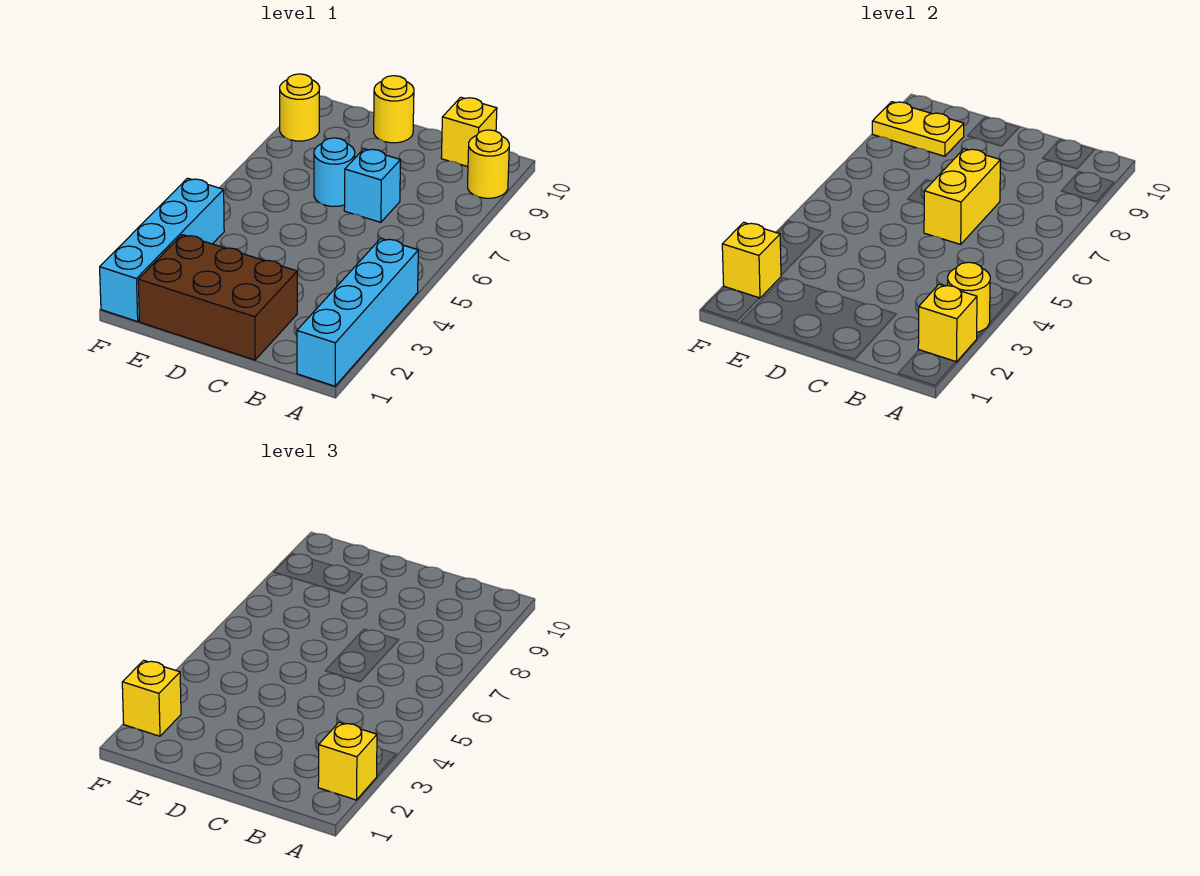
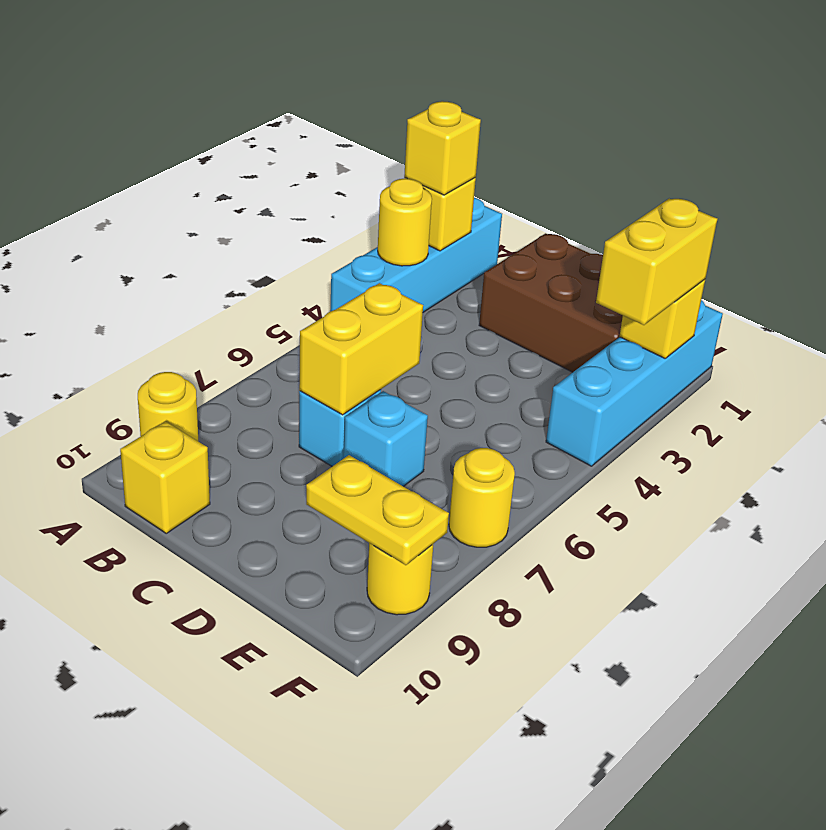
cyan 1x1 round brick [314,138,355,206] -> cyan 1x1 brick [344,391,428,486]
yellow 1x1 round brick [374,76,414,143] -> yellow 1x1 round brick moved to [449,448,515,547]
yellow 1x1 brick [122,660,181,736] -> yellow 1x2 brick [596,199,717,325]

